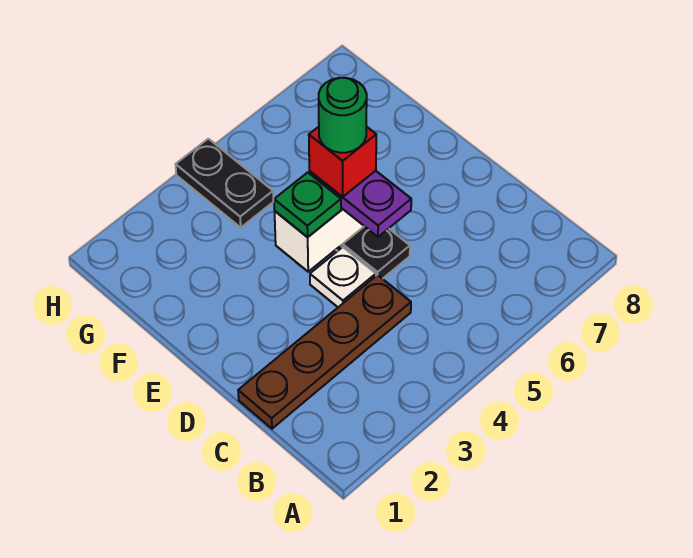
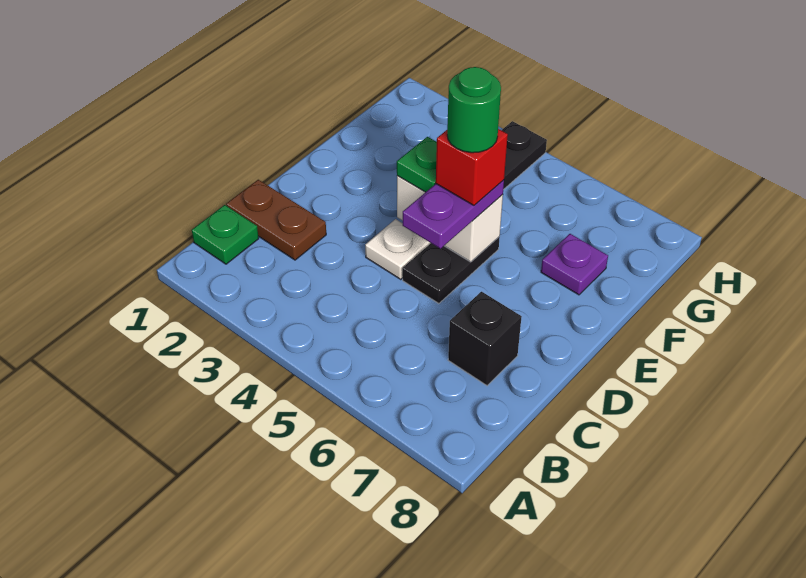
none -> green 1x1 plate [192,205,259,264]
brown 1x4 plate [238,275,411,429] -> brown 1x2 plate [226,180,326,260]
none -> black 1x1 brick [448,292,522,386]
none -> purple 1x1 plate [541,234,608,295]

